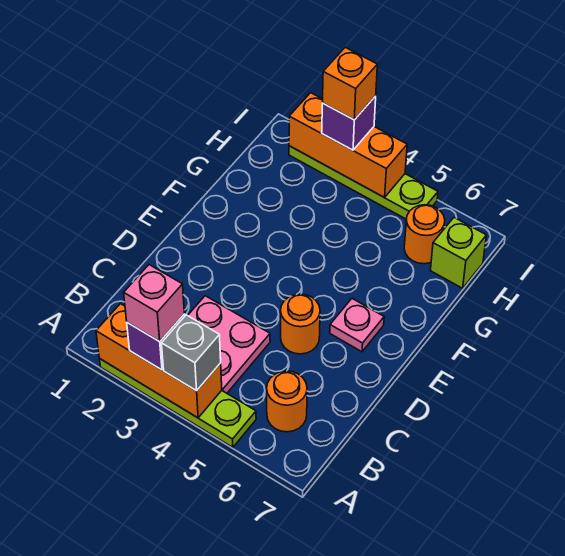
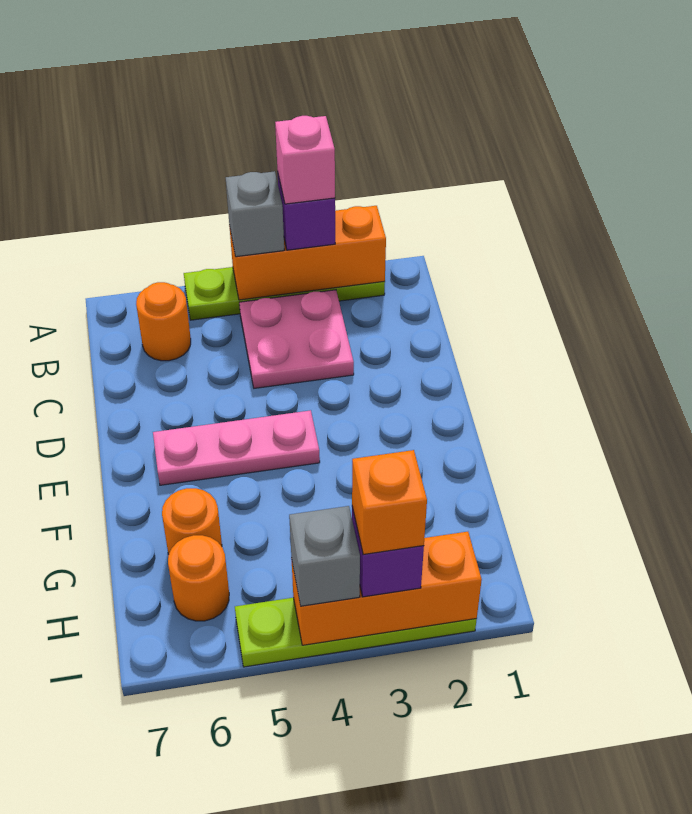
orange 1x1 round brick [281,294,320,354] -> orange 1x1 round brick moved to [162,488,222,554]
pink 1x1 plate [330,299,384,352] -> pink 1x3 plate [153,410,320,485]
lime 1x1 brick [430,218,486,288] -> none
none -> grey 1x1 brick [289,506,360,606]

